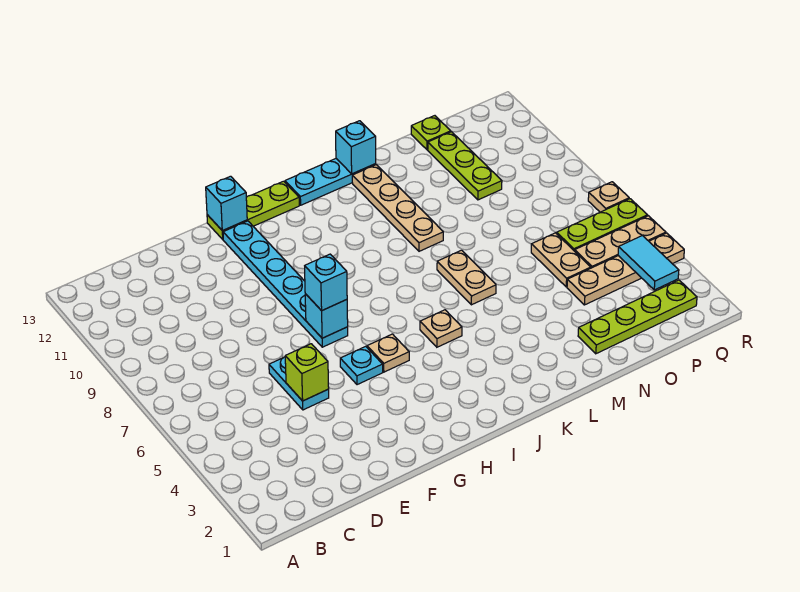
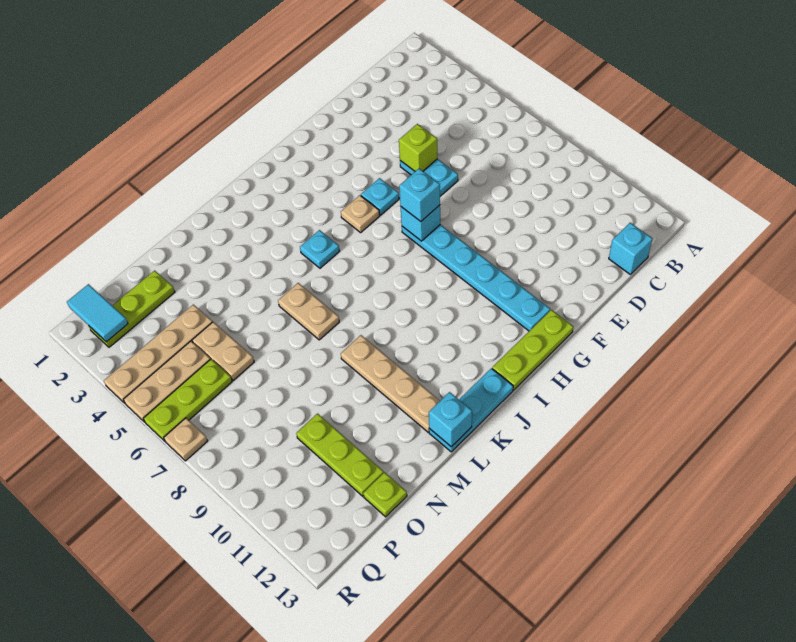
cyan 1x1 brick [206,176,247,231] -> cyan 1x1 brick moved to [609,223,652,274]
tan 1x1 plate [420,310,462,347] -> cyan 1x1 plate [300,230,339,268]
lime 1x4 plate [578,280,697,354] -> lime 1x3 plate [89,271,175,347]
cyan 1x2 tile [618,236,679,290] -> cyan 1x2 tile moved to [67,284,128,342]

